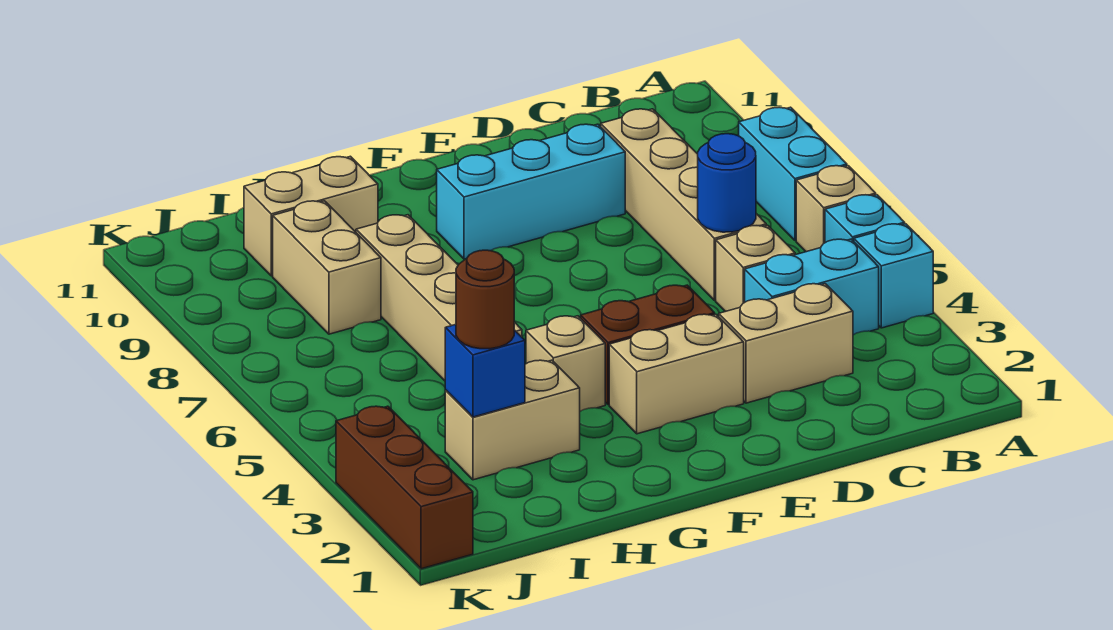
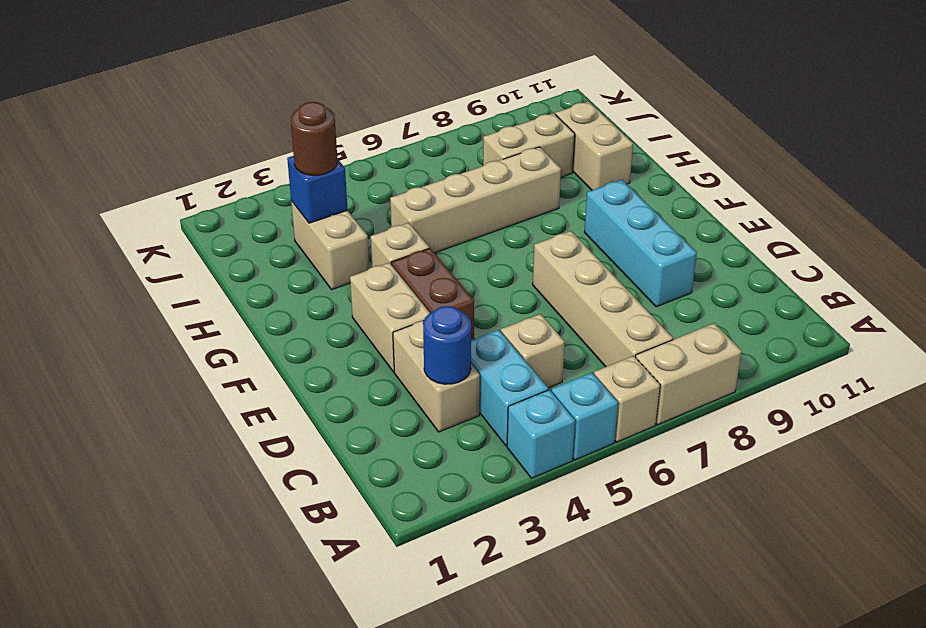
cyan 1x2 brick [739,107,847,241] -> tan 1x2 brick [635,323,742,425]
tan 1x4 brick [600,109,766,300] -> tan 1x4 brick turned to [533,231,673,367]
blue 1x1 round brick [698,134,756,232] -> blue 1x1 round brick moved to [423,306,471,384]
brown 1x3 brick [336,406,473,569] -> none

